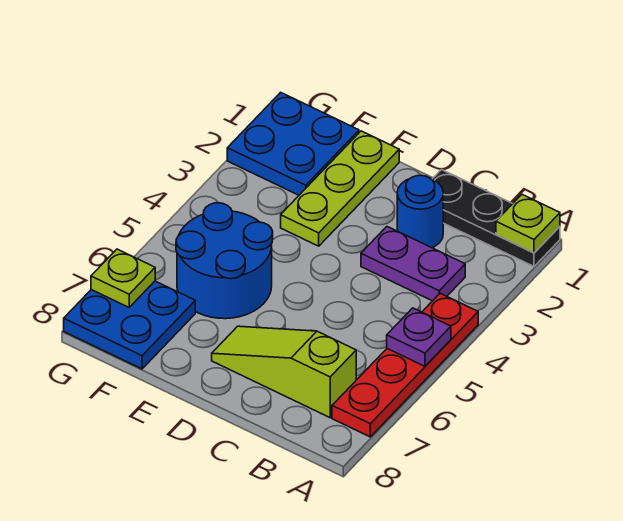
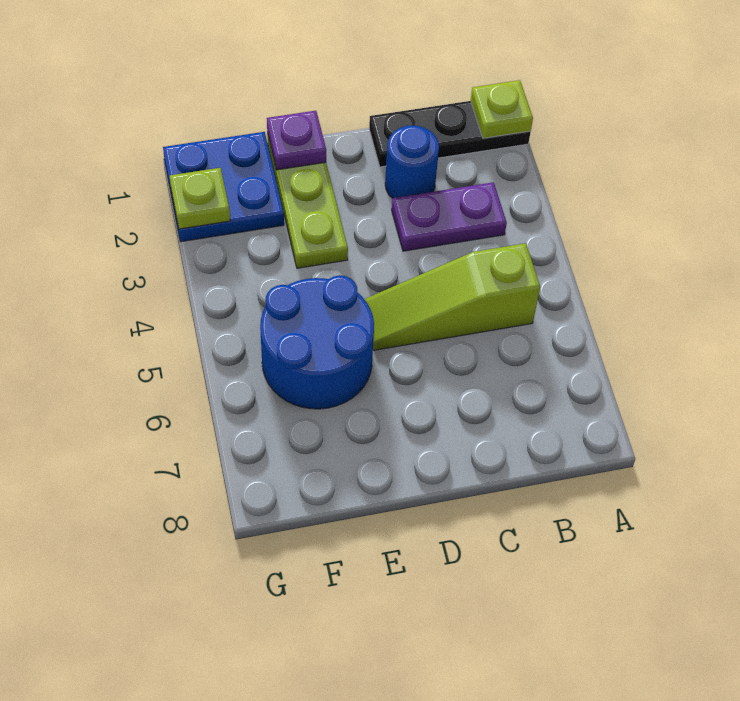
red 1x4 plate [332,293,478,437] -> none
purple 1x1 plate [387,308,451,366] -> purple 1x1 plate moved to [267,111,326,170]
lime 1x3 slope [212,326,356,418] -> lime 1x3 slope moved to [364,243,540,350]
blue 2x2 plate [64,281,195,369] -> none
lime 1x1 plate [91,249,155,307] -> lime 1x1 plate moved to [170,168,230,229]

